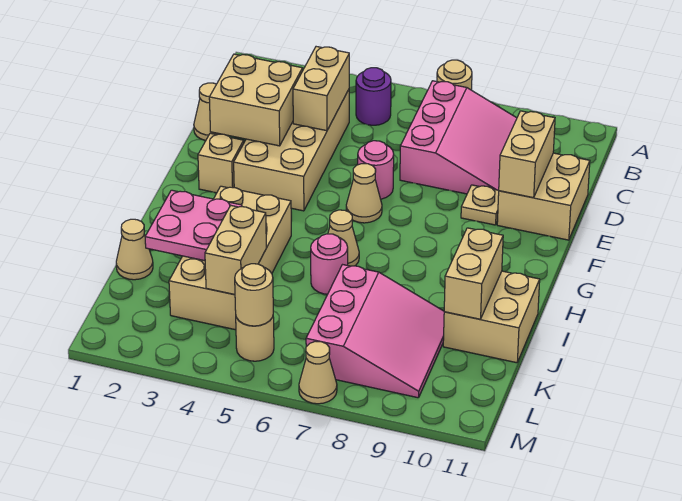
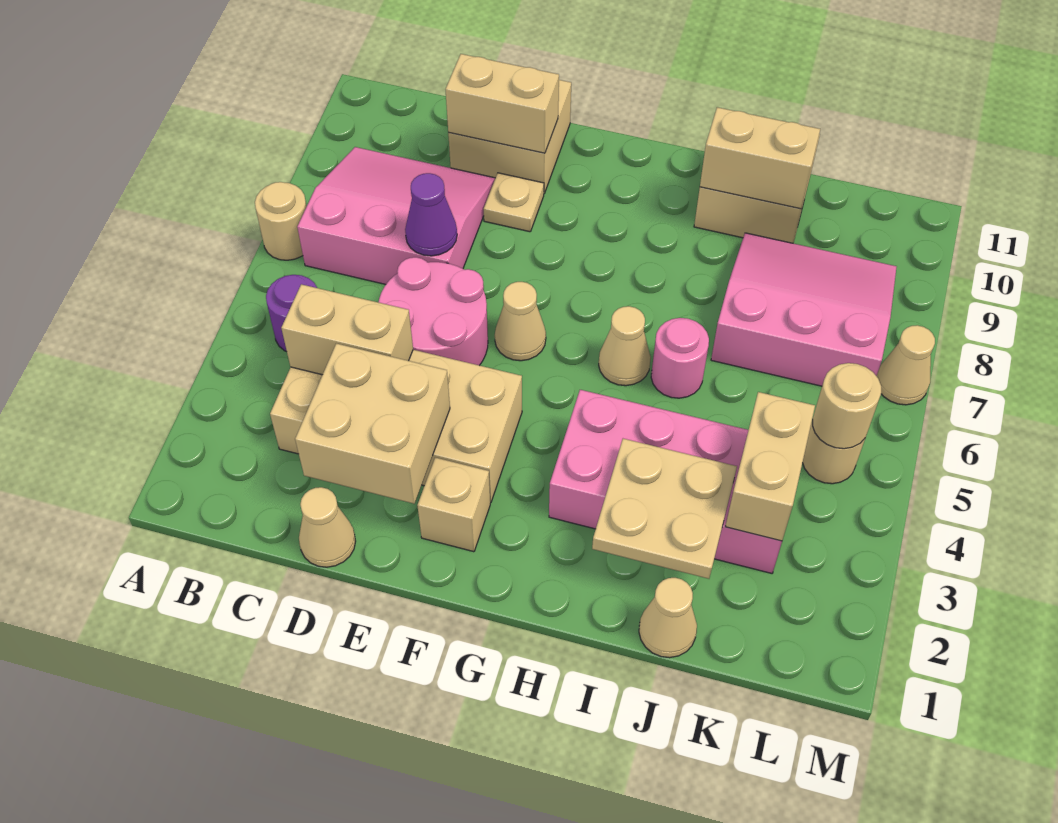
none -> purple 1x1 cone [405,173,457,256]
pink 1x1 round brick [358,141,394,199] -> pink 2x2 round brick [379,257,488,365]
tan 2x4 brick [169,186,291,330] -> pink 2x4 brick [549,390,782,573]
pink 2x2 plate [145,190,242,261] -> tan 2x2 plate [592,439,737,579]
tan 1x2 brick [205,206,266,295] -> tan 1x2 brick turned to [725,392,815,541]

